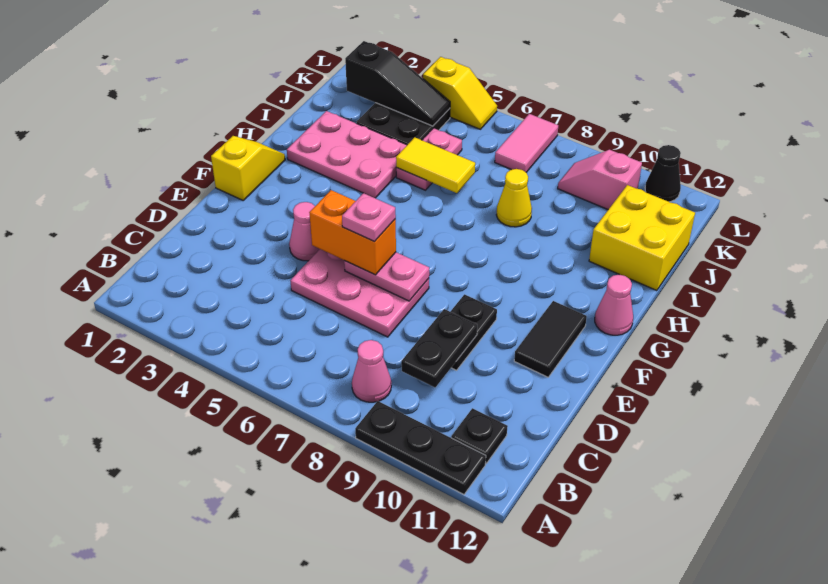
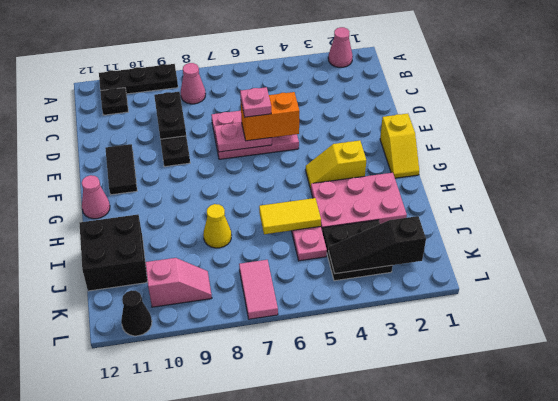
pink 1x1 cone [289,202,319,261] -> pink 1x1 cone moved to [328,27,353,67]
yellow 2x2 brick [589,185,695,291] -> black 2x2 brick [79,215,148,291]
yellow 1x2 slope [423,57,497,129] -> yellow 1x2 slope moved to [305,140,366,189]

